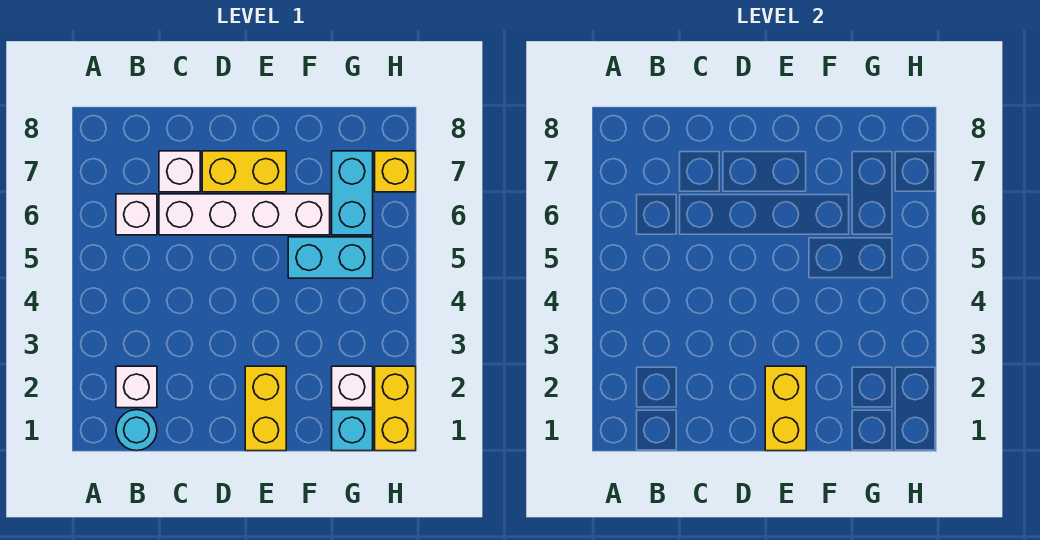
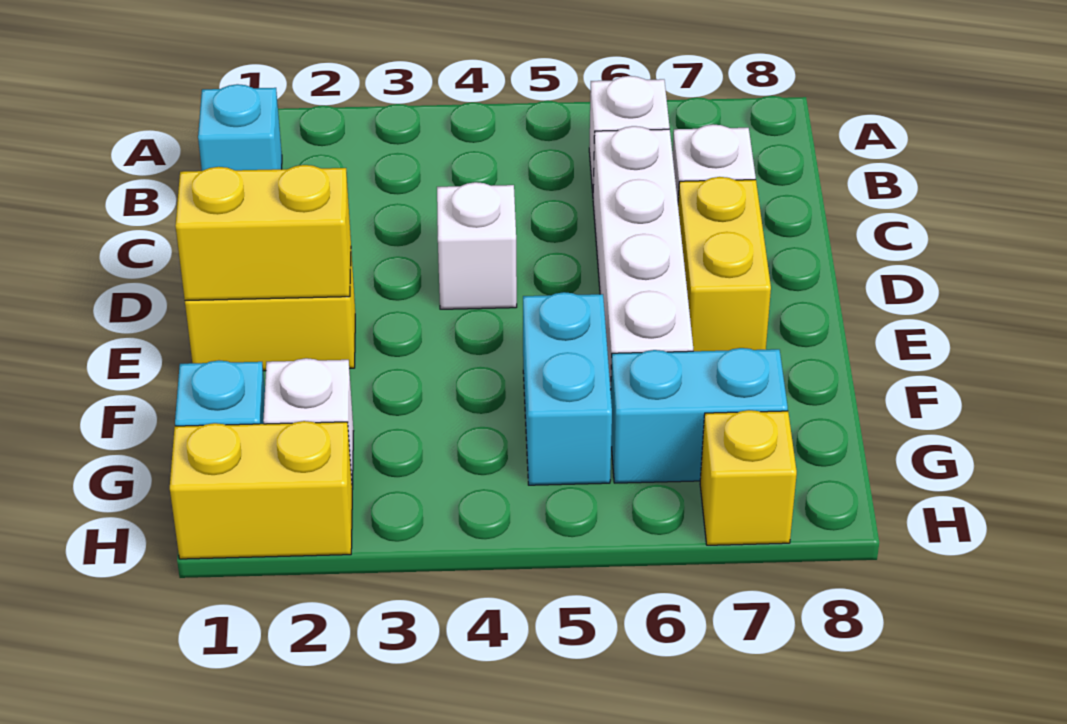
cyan 1x1 round brick [116,410,157,451] -> cyan 1x1 brick [198,84,282,171]
white 1x1 brick [116,366,157,408] -> white 1x1 brick moved to [437,182,517,309]

